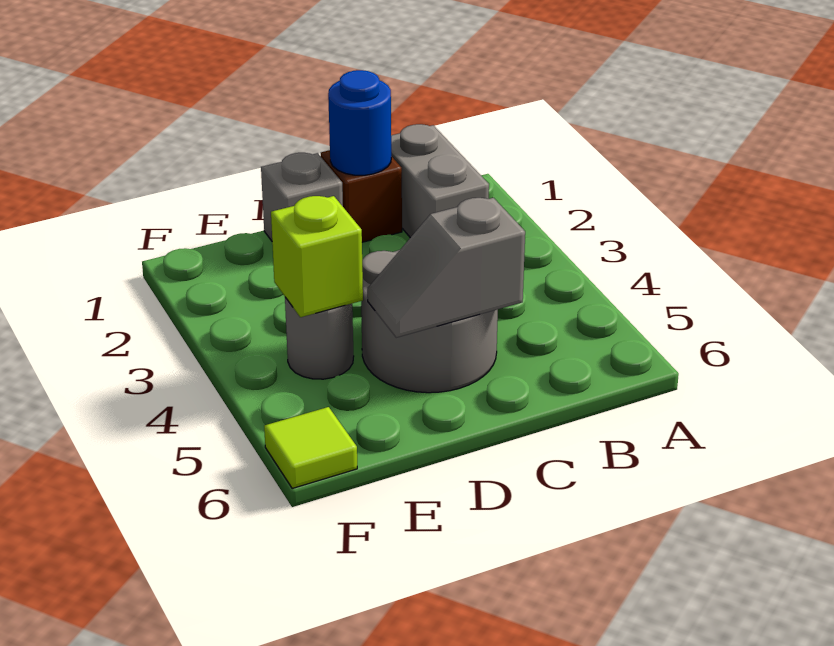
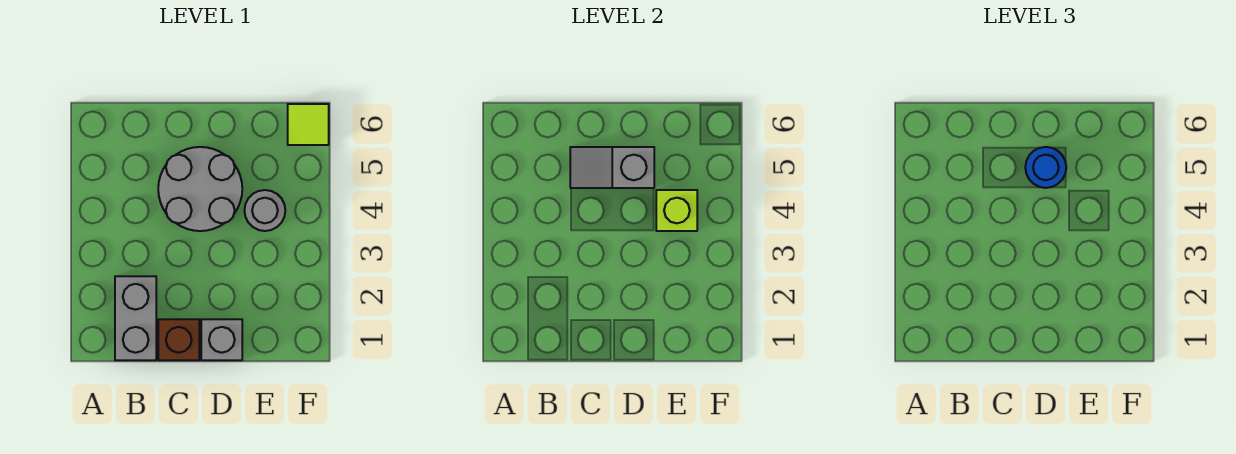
blue 1x1 round brick [328,70,391,175] -> blue 1x1 round brick moved to [1025,147,1066,188]
grey 1x2 slope [367,198,525,338] -> grey 1x2 slope turned to [570,147,654,188]

